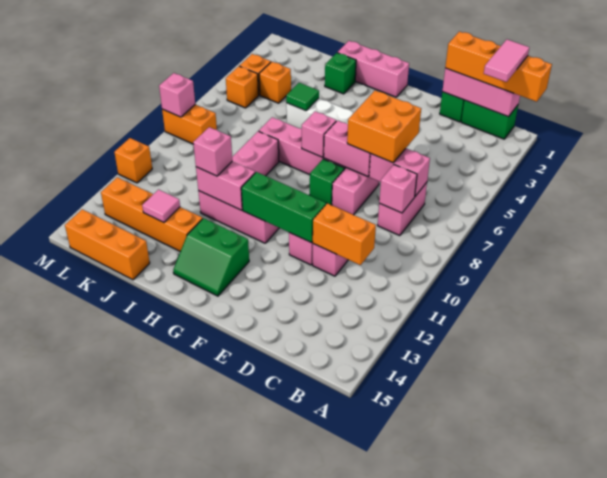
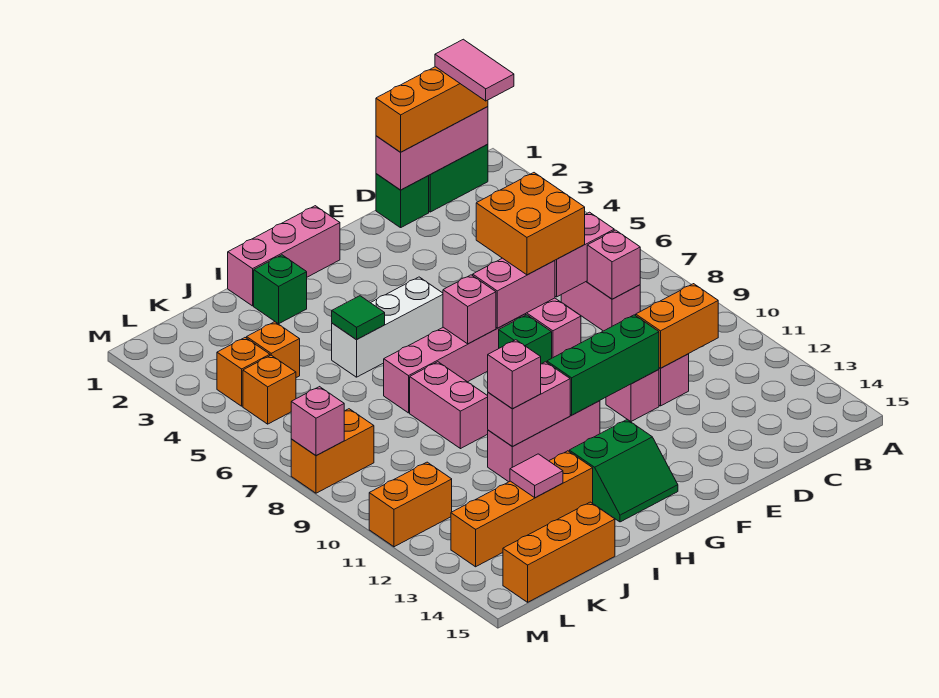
orange 1x4 brick [445,32,552,102] -> orange 1x3 brick [376,67,488,152]
orange 1x1 brick [114,138,152,183] -> orange 1x2 brick [369,462,452,547]

